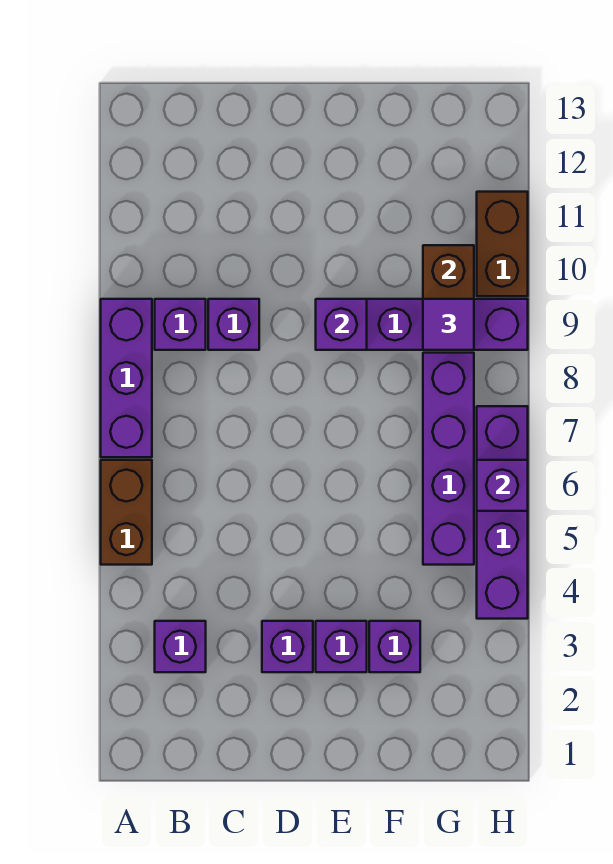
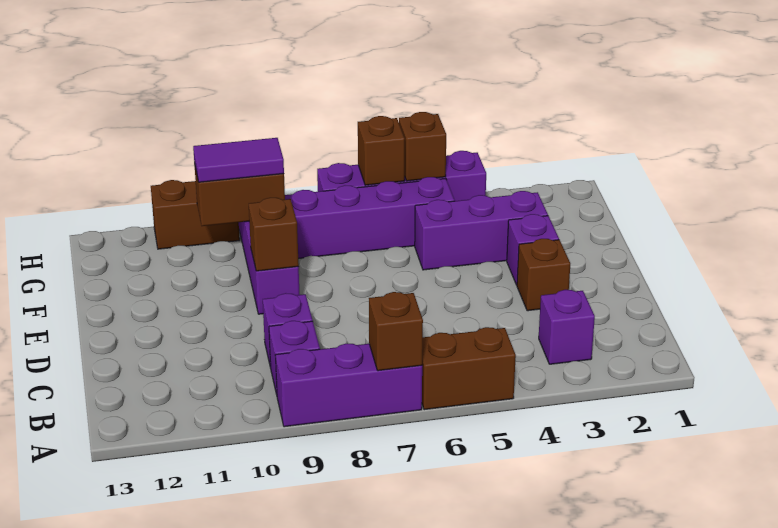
none -> brown 1x1 brick [369,292,423,371]
purple 1x1 brick [262,621,313,672] -> brown 1x1 brick [517,239,570,311]
purple 1x1 brick [316,299,367,350] -> brown 1x1 brick [249,198,299,271]
purple 1x1 brick [369,621,420,672] -> purple 1x3 brick [415,191,548,270]
purple 1x1 tile [423,299,474,350] -> purple 1x2 tile [193,138,284,182]
none -> brown 1x1 brick [399,112,446,181]
purple 1x1 brick [477,460,528,511] -> brown 1x1 brick [358,116,405,185]

